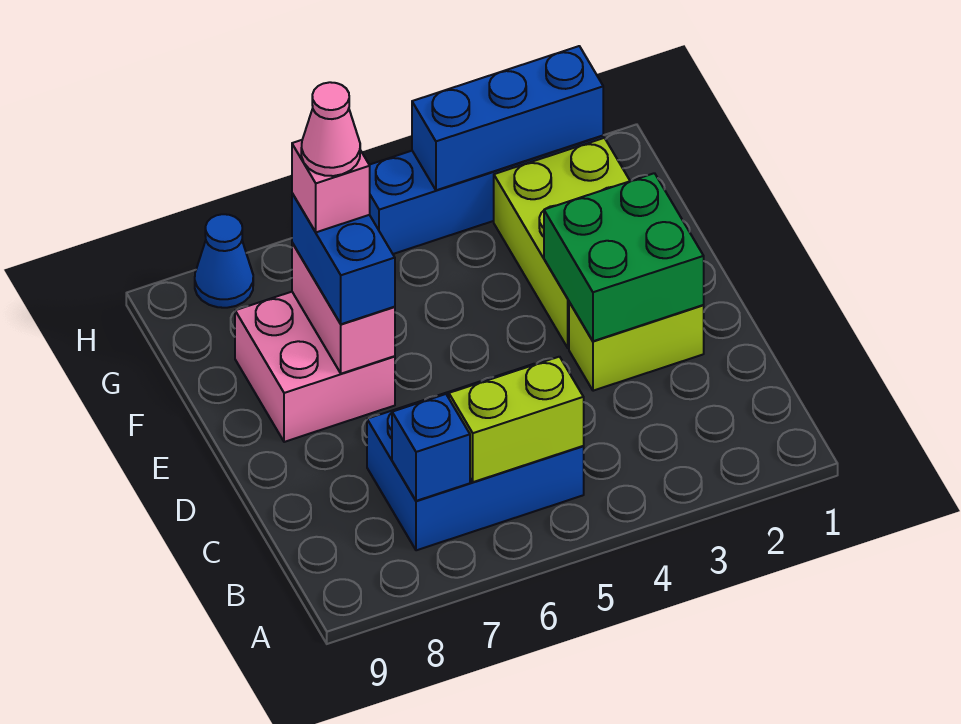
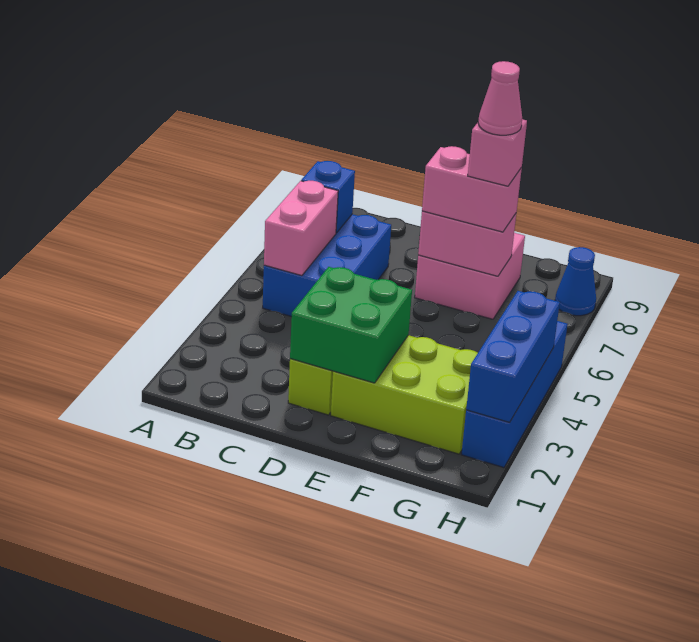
lime 1x2 brick [449,357,584,482] -> pink 1x2 brick [264,181,338,276]
blue 1x2 brick [292,193,395,324] -> pink 1x2 brick [422,146,522,232]

